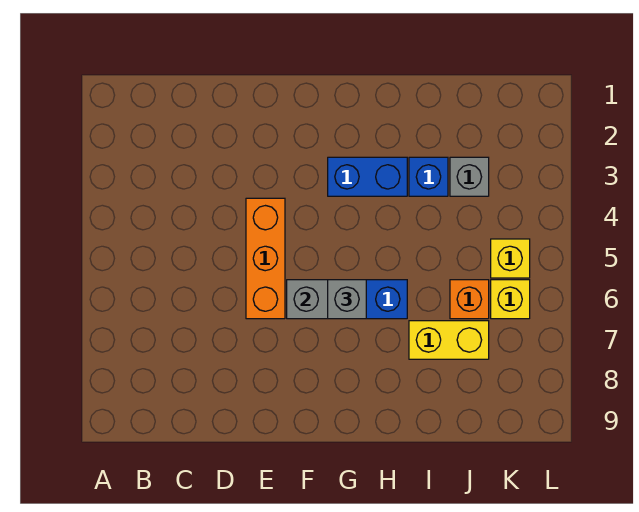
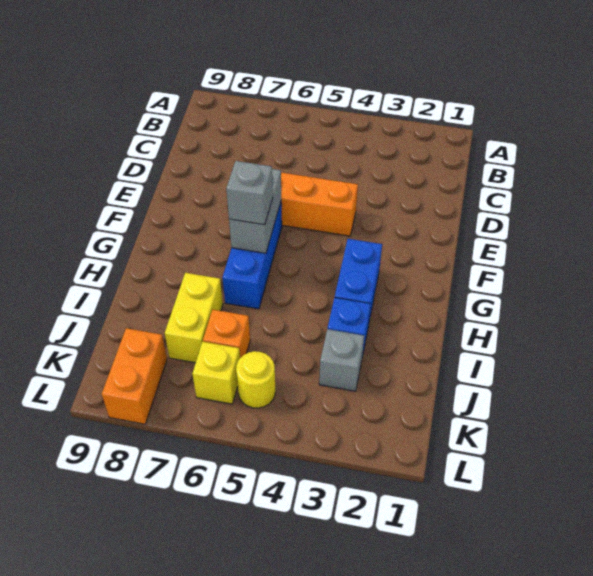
yellow 1x1 brick [491,239,530,278] -> yellow 1x1 round brick [236,351,275,408]
none -> orange 1x2 brick [102,328,167,424]

